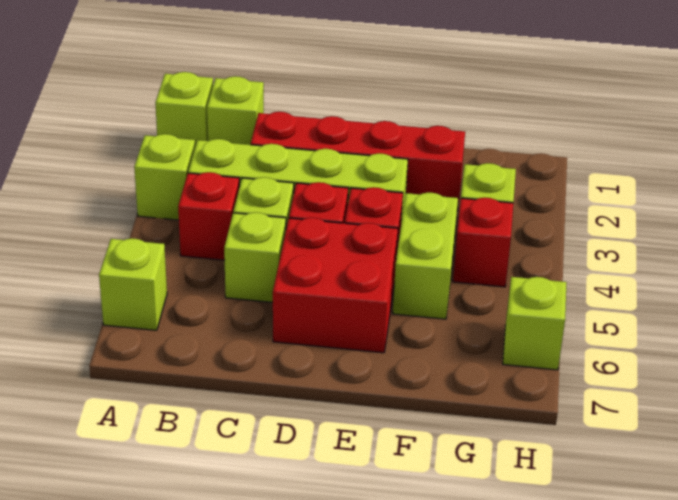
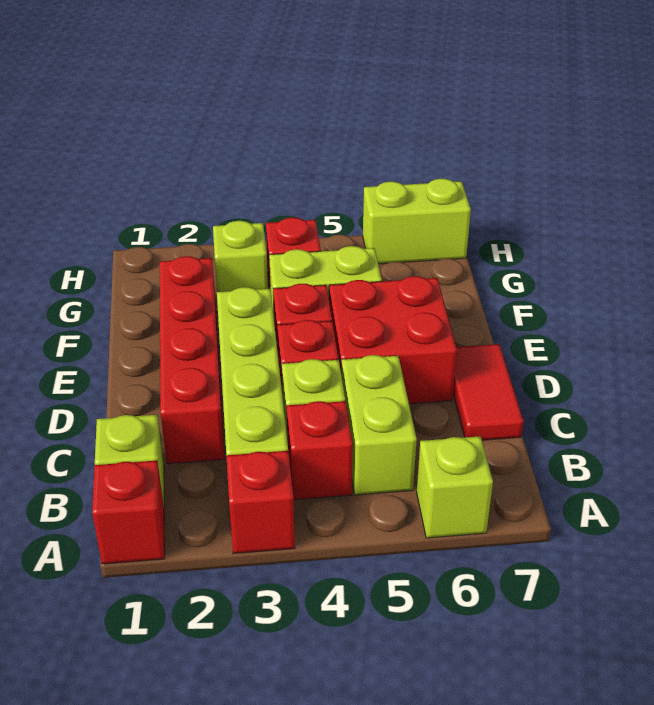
lime 1x1 brick [155,72,213,146] -> red 1x1 brick [92,460,165,564]
lime 1x1 brick [134,134,195,220] -> red 1x1 brick [226,451,295,554]
lime 1x1 brick [224,212,286,302] -> lime 1x2 brick [342,355,417,495]
none -> red 1x2 tile [453,344,524,440]
lime 1x1 brick [503,277,567,370] -> lime 1x2 brick [363,179,471,264]

